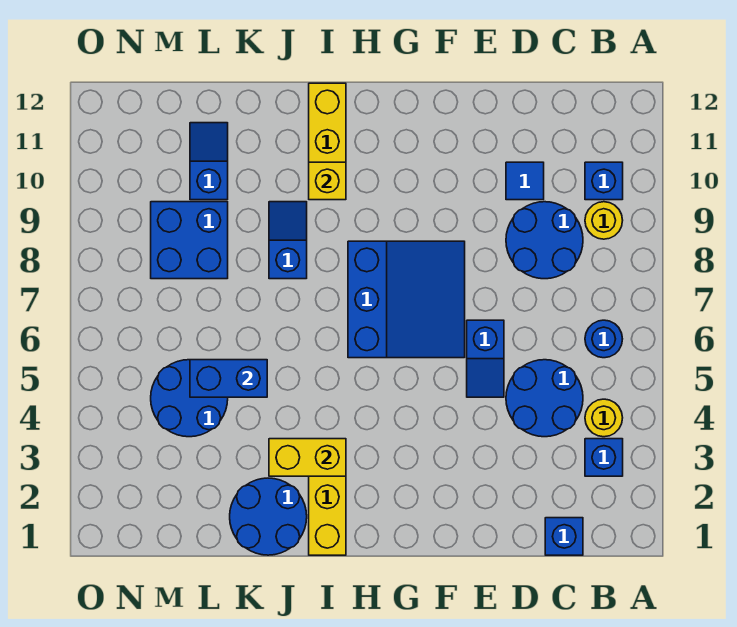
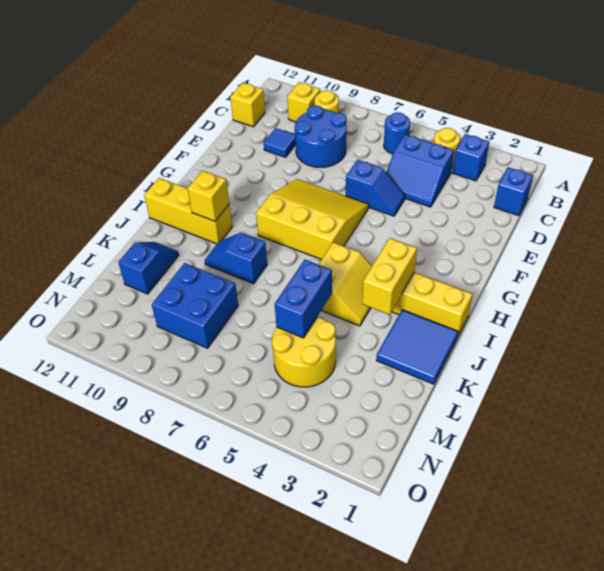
blue 1x1 brick [585,162,623,200] -> yellow 1x1 brick [287,82,320,122]
blue 2x2 round brick [506,360,583,437] -> blue 2x2 slope [387,135,454,207]
none -> yellow 1x1 brick [230,83,265,127]
blue 3x3 slope [348,241,465,358] -> yellow 3x3 slope [256,179,369,259]
none -> yellow 2x2 slope [318,242,372,326]
blue 2x2 round brick [230,478,307,555] -> blue 2x2 tile [376,310,458,384]
blue 2x2 round brick [151,360,228,437] -> yellow 2x2 round brick [272,316,336,387]
blue 1x2 slope [190,123,228,200] -> blue 1x2 slope turned to [118,242,179,294]

